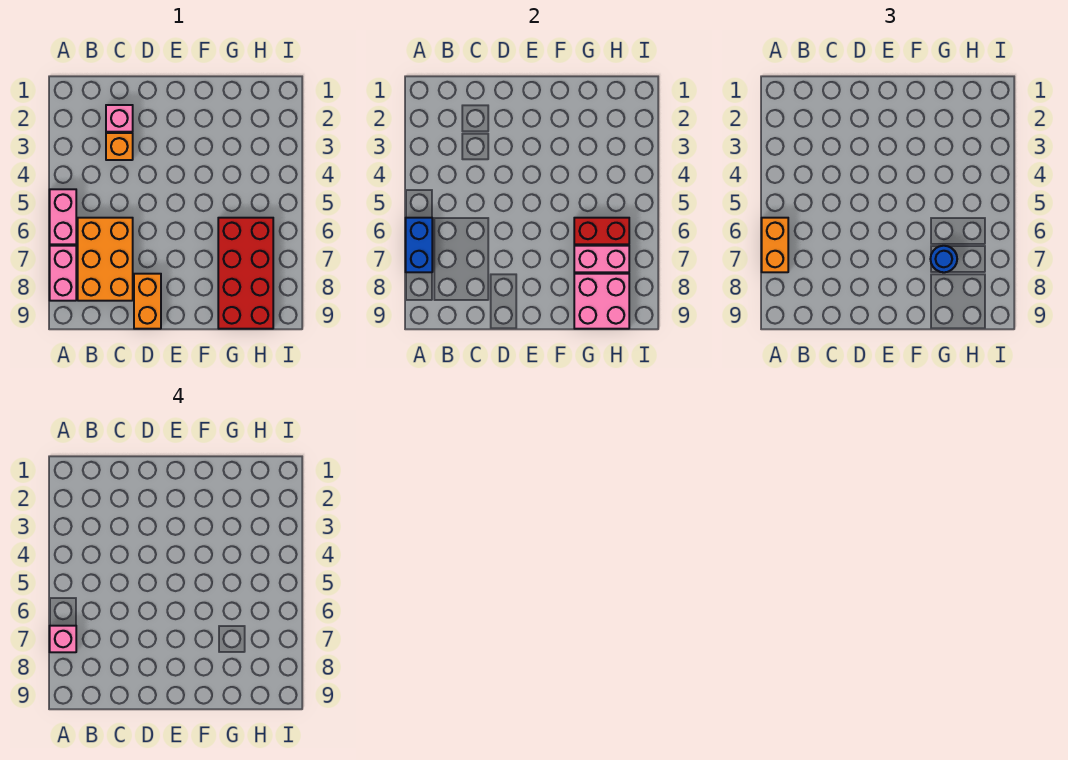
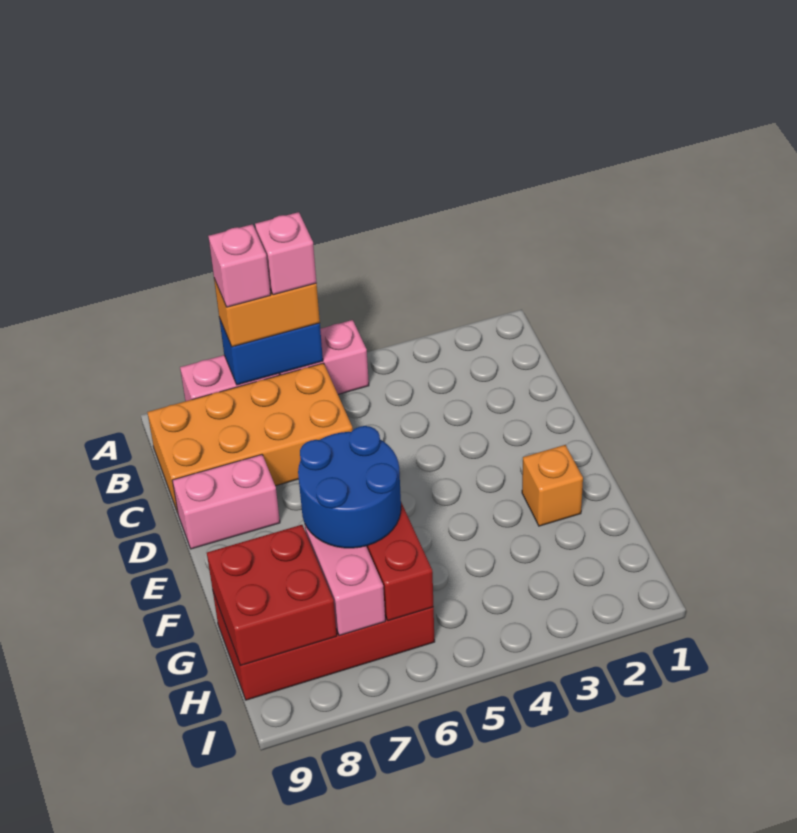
orange 2x3 brick [78,218,133,301] -> orange 2x4 brick [147,363,353,513]
pink 1x1 brick [106,105,133,132] -> pink 1x1 brick moved to [255,212,316,295]
orange 1x1 brick [106,133,133,160] -> orange 1x1 brick moved to [522,445,583,526]
orange 1x2 brick [134,274,161,329] -> pink 1x2 brick [172,455,280,549]
blue 1x1 round brick [931,246,957,272] -> blue 2x2 round brick [298,426,401,548]
pink 2x2 brick [574,274,629,329] -> red 2x2 brick [207,525,337,666]

